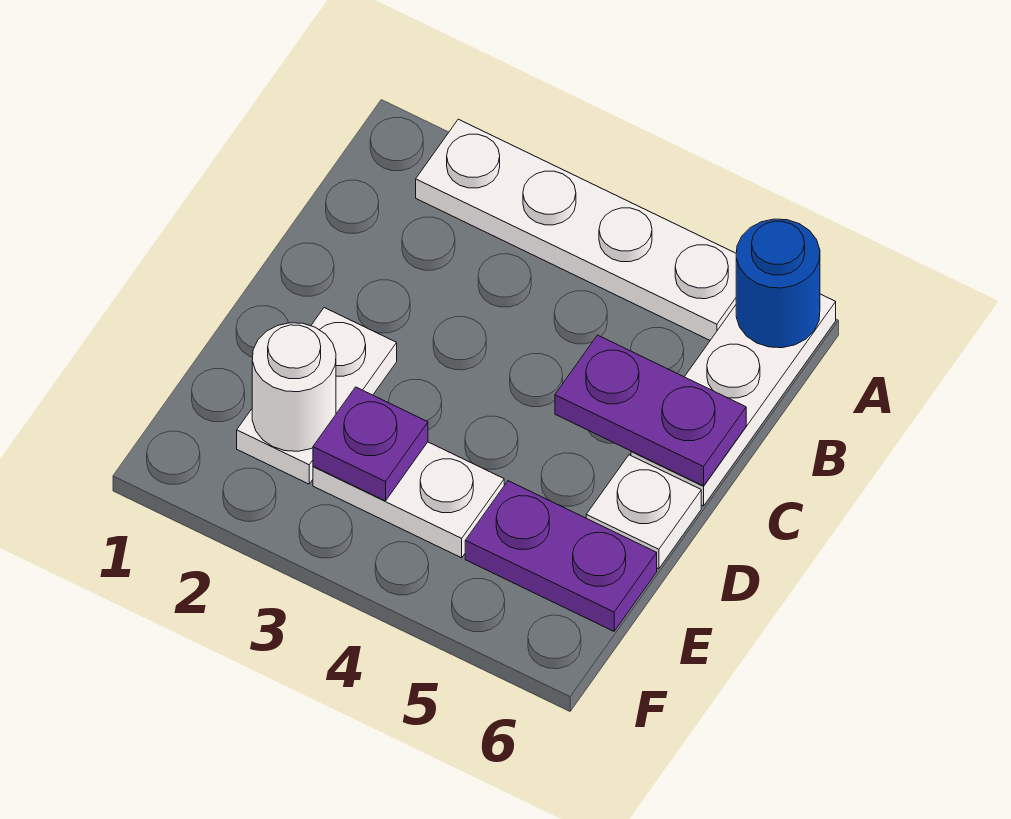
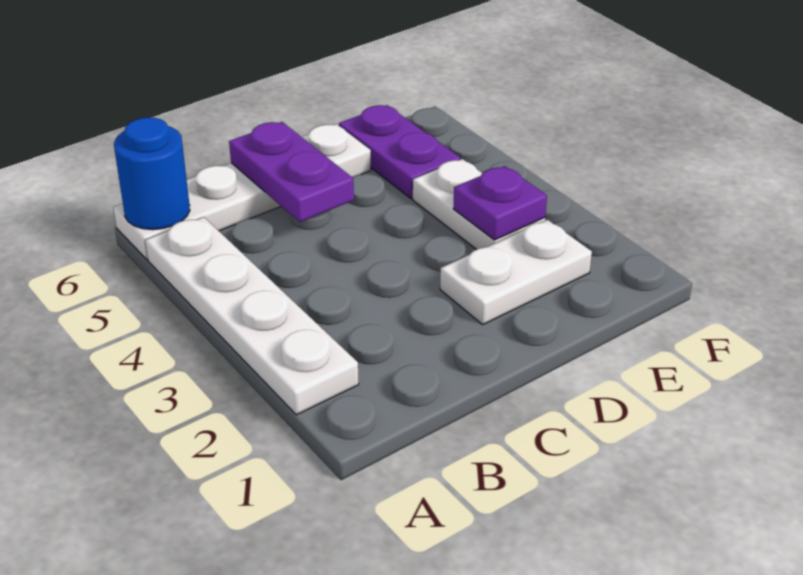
white 1x1 round brick [252,323,336,451] -> none

